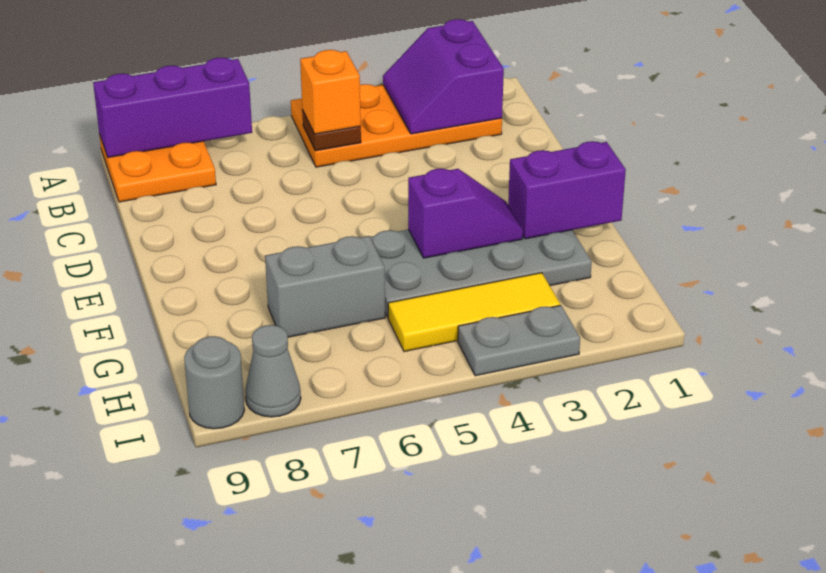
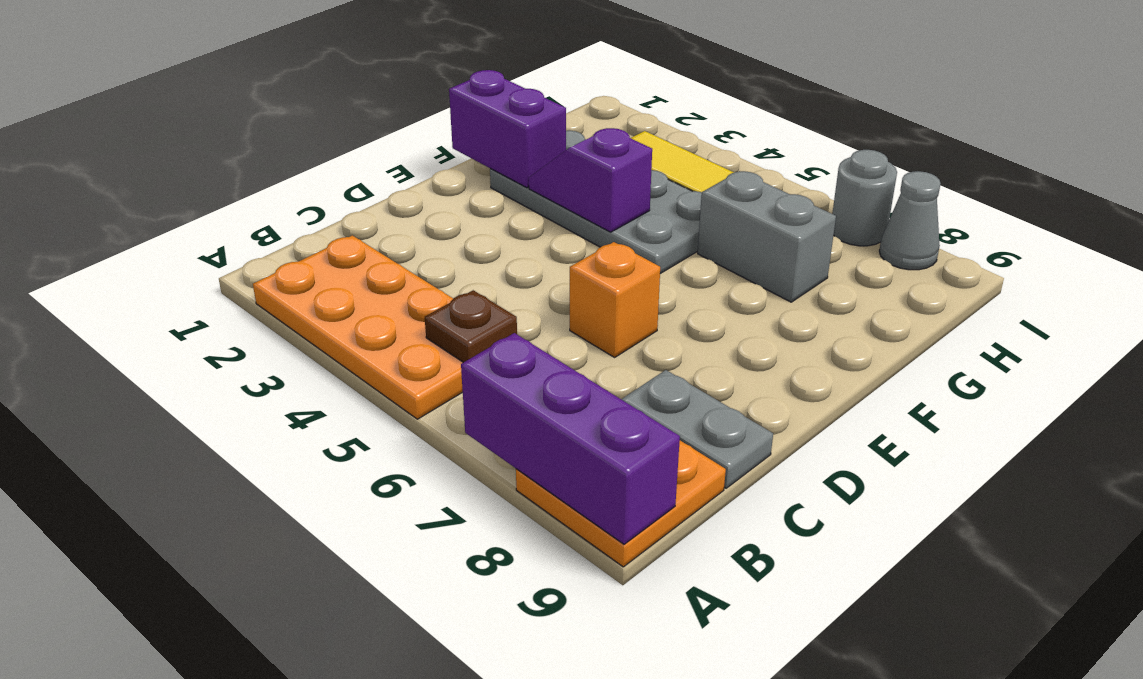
purple 2x2 slope [383,19,504,134] -> none
orange 1x1 brick [300,50,361,134] -> orange 1x1 brick moved to [570,242,660,357]
grey 1x2 plate [458,305,580,376] -> grey 1x2 plate moved to [621,370,773,488]
grey 1x1 round brick [184,336,244,429] -> grey 1x1 round brick moved to [832,150,897,246]

